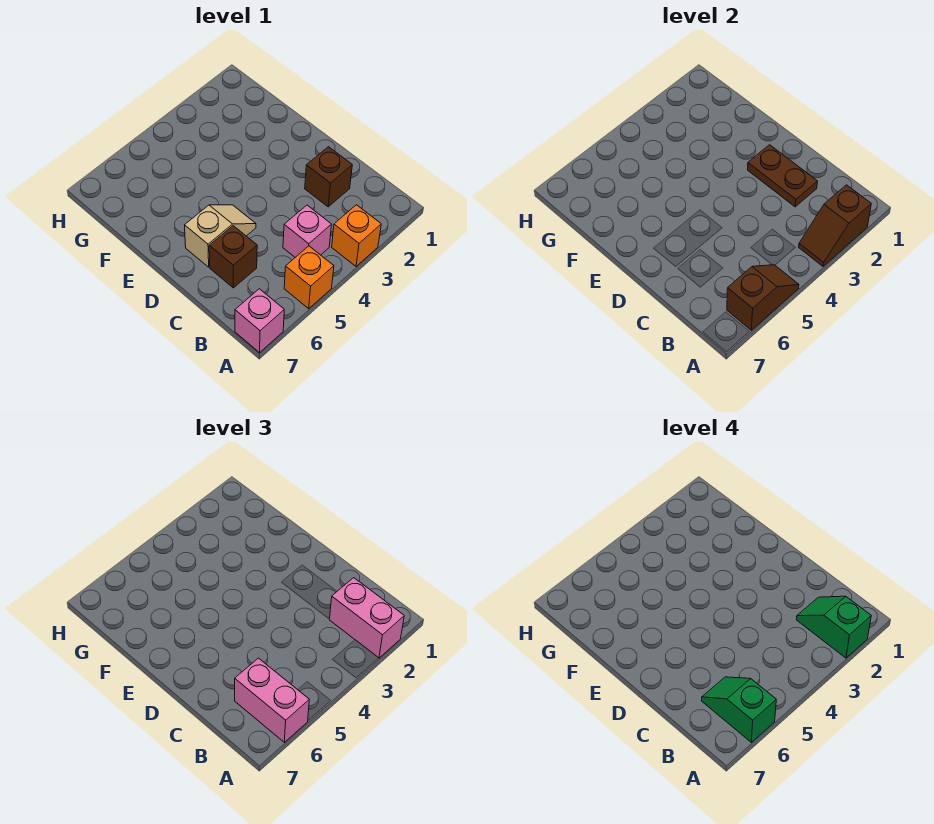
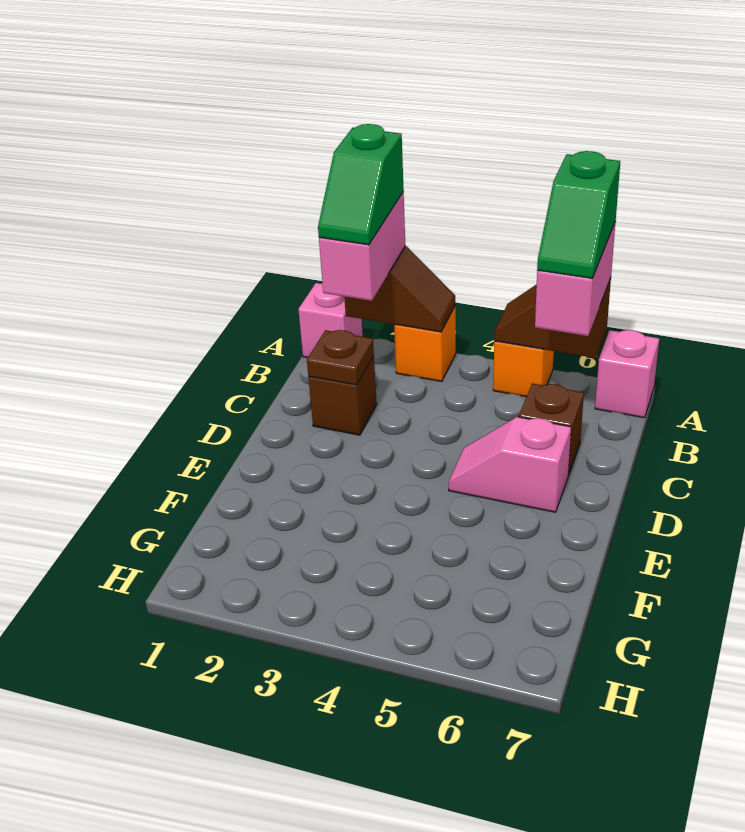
pink 1x1 brick [283,205,332,257] -> pink 1x1 brick moved to [298,283,363,358]
brown 1x2 plate [748,145,818,207] -> brown 1x1 plate [307,330,374,385]
tan 1x2 slope [185,205,256,267] -> pink 1x2 slope [449,417,571,512]

